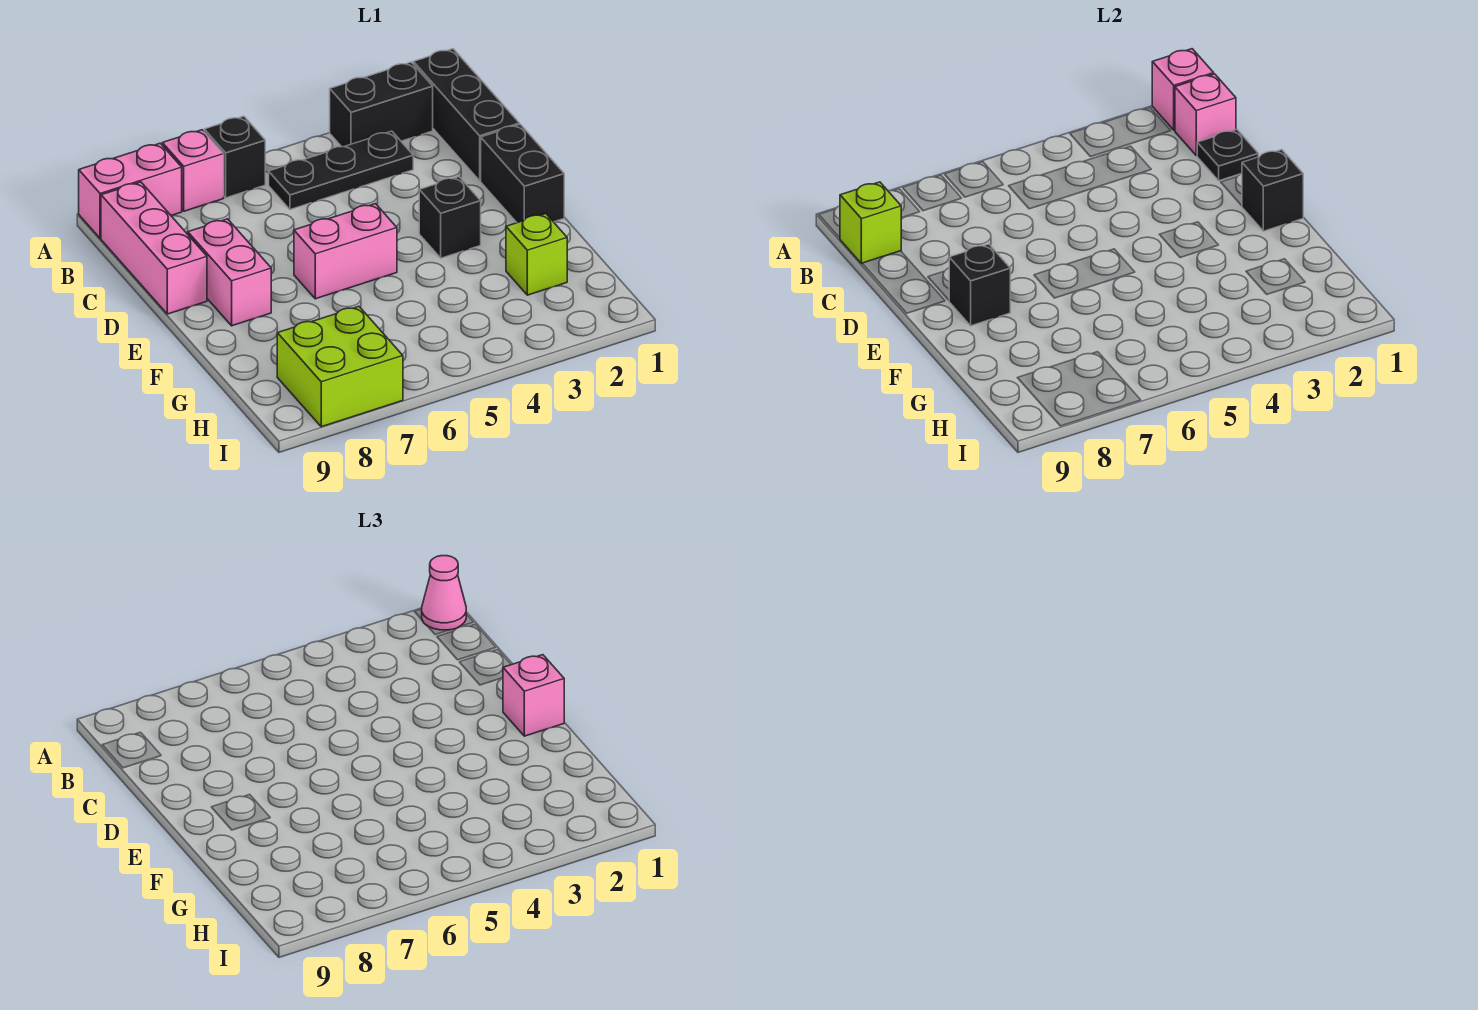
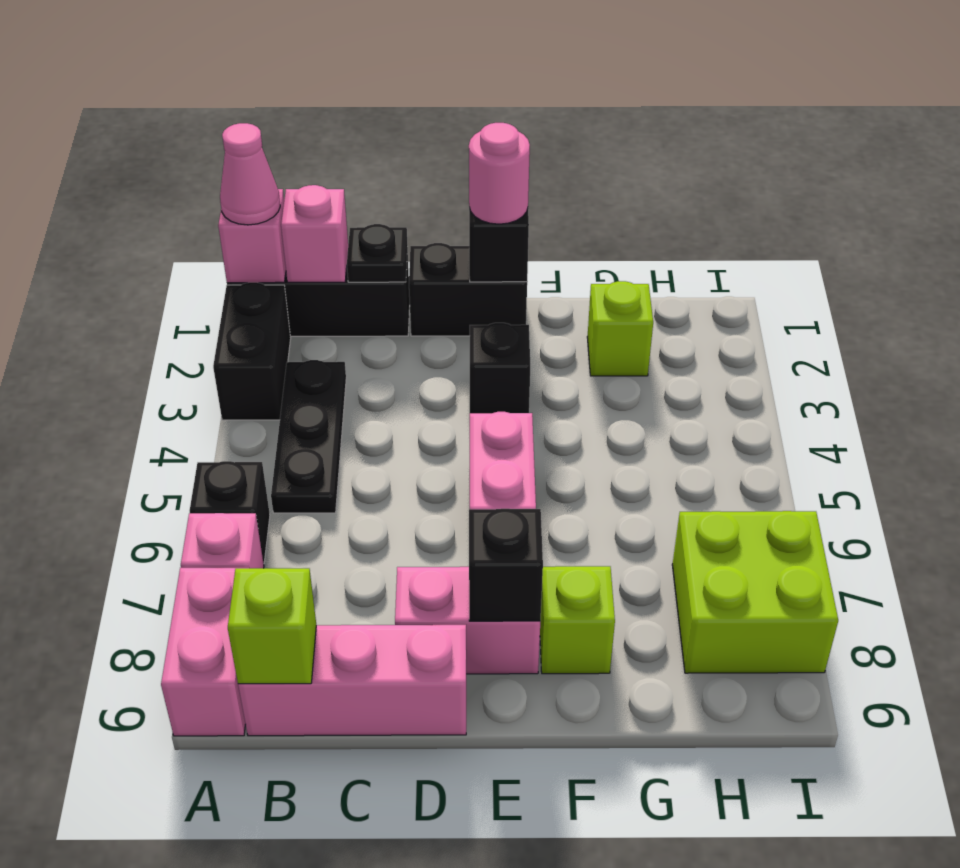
pink 1x1 brick [503,655,564,736] -> pink 1x1 round brick [469,123,530,224]
none -> lime 1x1 brick [540,566,615,674]

